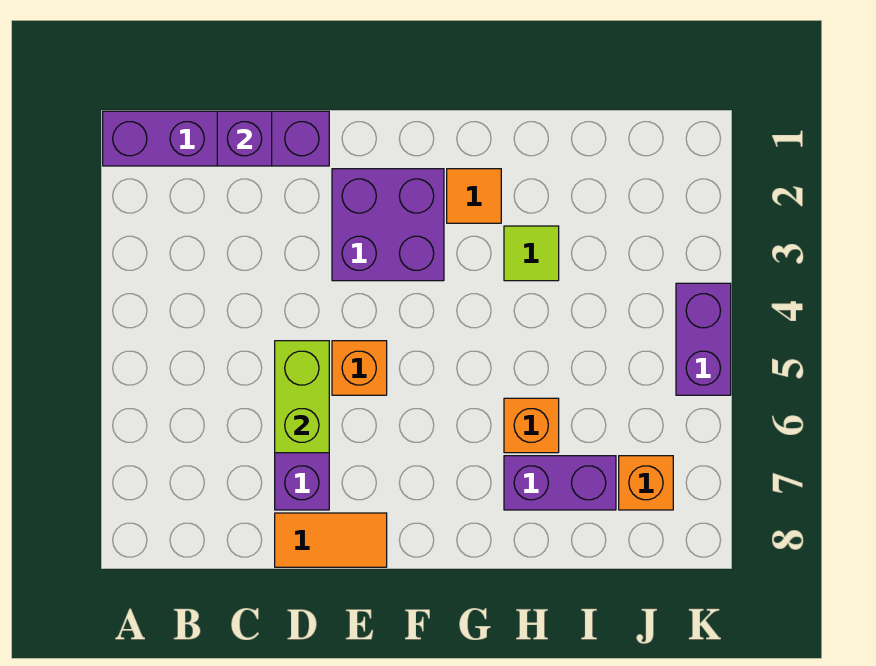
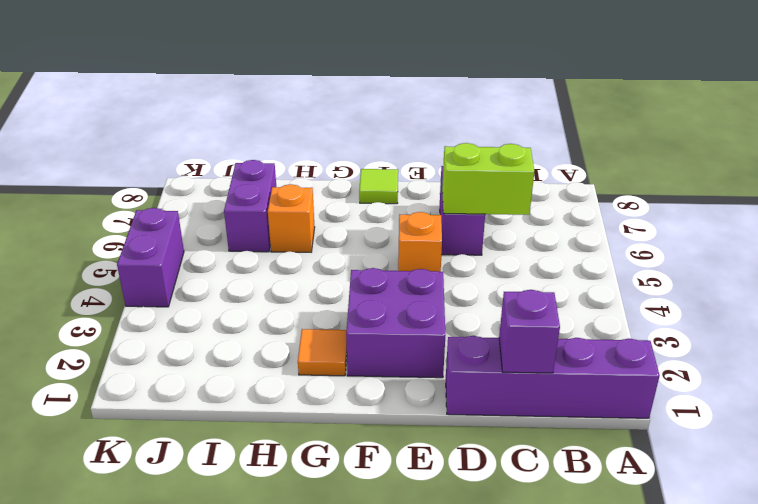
lime 1x2 brick [275,341,329,453] -> lime 1x2 brick turned to [442,143,534,215]
orange 1x2 tile [275,513,387,567] -> none
lime 1x1 tile [504,226,559,281] -> lime 1x1 tile moved to [359,169,398,204]
purple 1x2 brick [504,456,616,510] -> purple 1x2 brick turned to [224,160,276,252]
orange 1x1 brick [619,456,673,510] -> none

